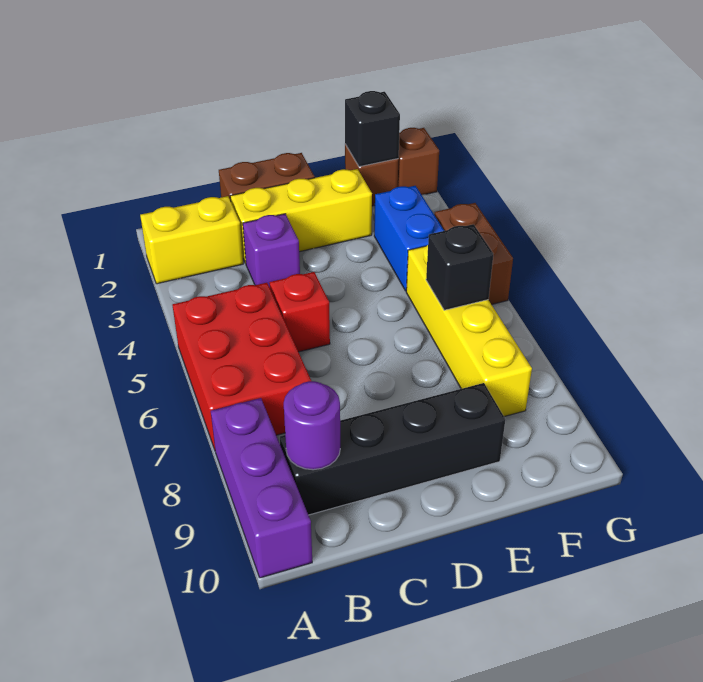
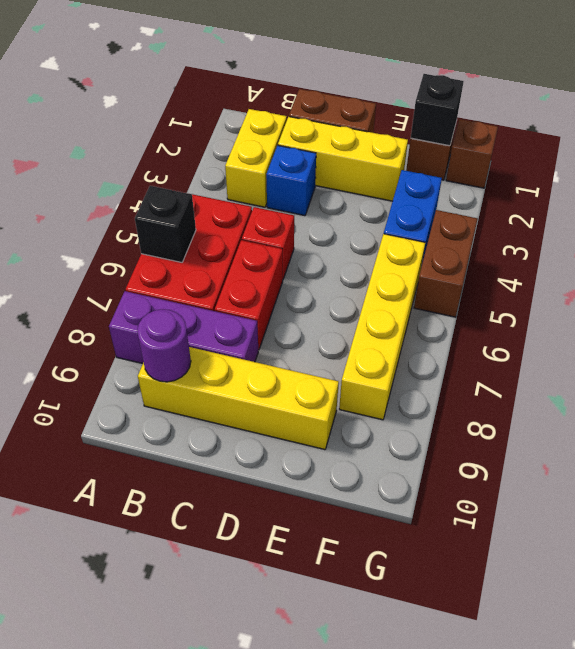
yellow 1x2 brick [140,196,243,284] -> yellow 1x2 brick turned to [225,109,287,207]
purple 1x3 brick [211,398,312,578] -> purple 1x3 brick turned to [109,291,258,364]
black 1x4 brick [280,383,505,515] -> yellow 1x4 brick [138,347,339,450]
purple 1x1 brick [243,214,300,288] -> blue 1x1 brick [266,146,316,216]
none -> red 1x2 brick [215,240,283,350]
black 1x1 brick [426,224,493,310] -> black 1x1 brick moved to [135,186,196,262]

